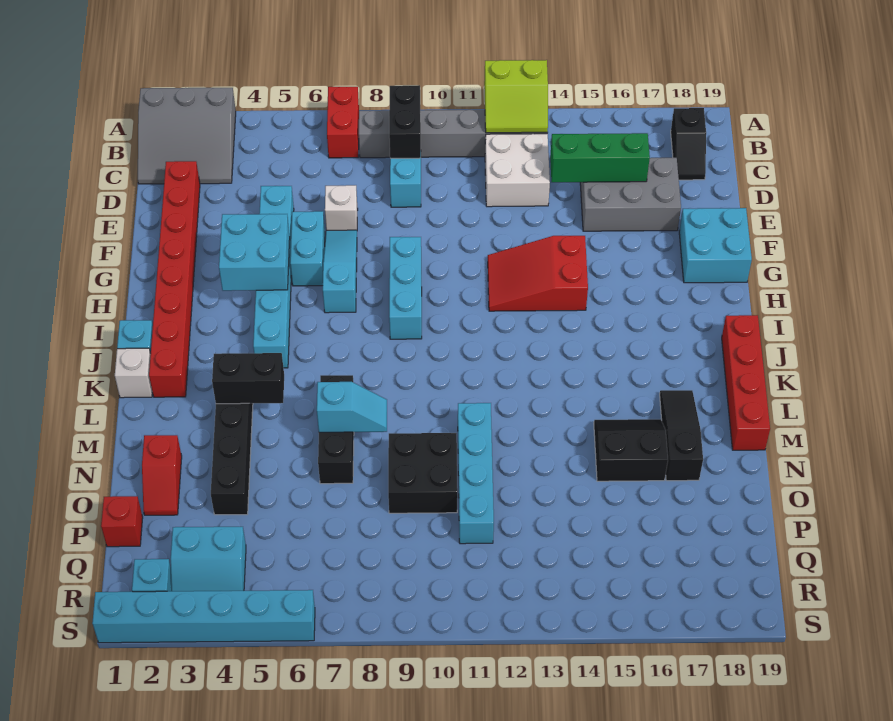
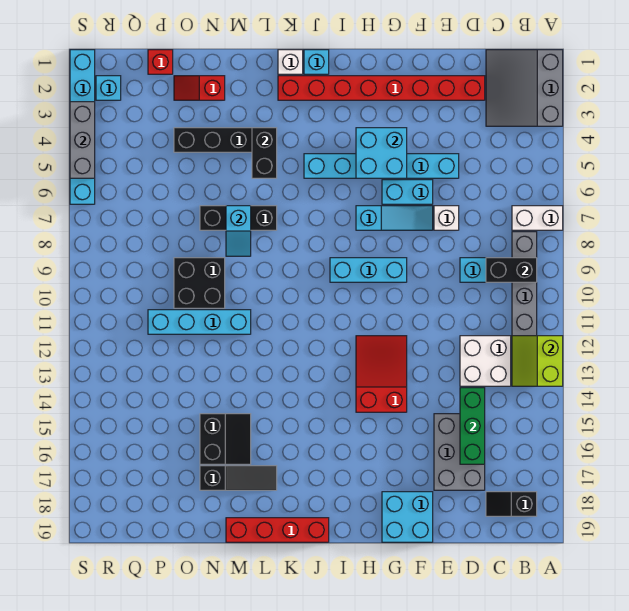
red 1x2 brick [327,87,359,158] -> white 1x2 brick [512,206,563,230]
cyan 2x2 slope [171,527,246,591] -> none
none -> grey 1x3 brick [70,102,95,178]

